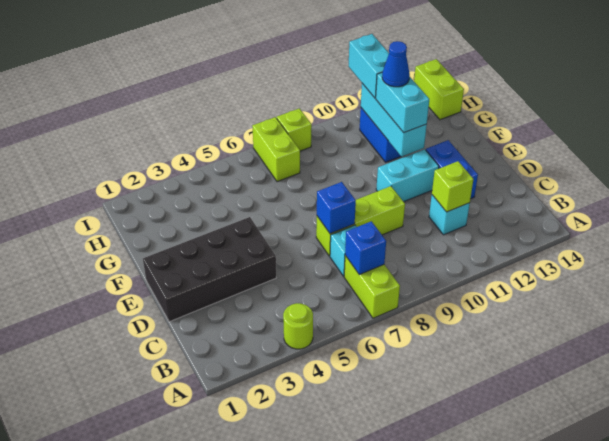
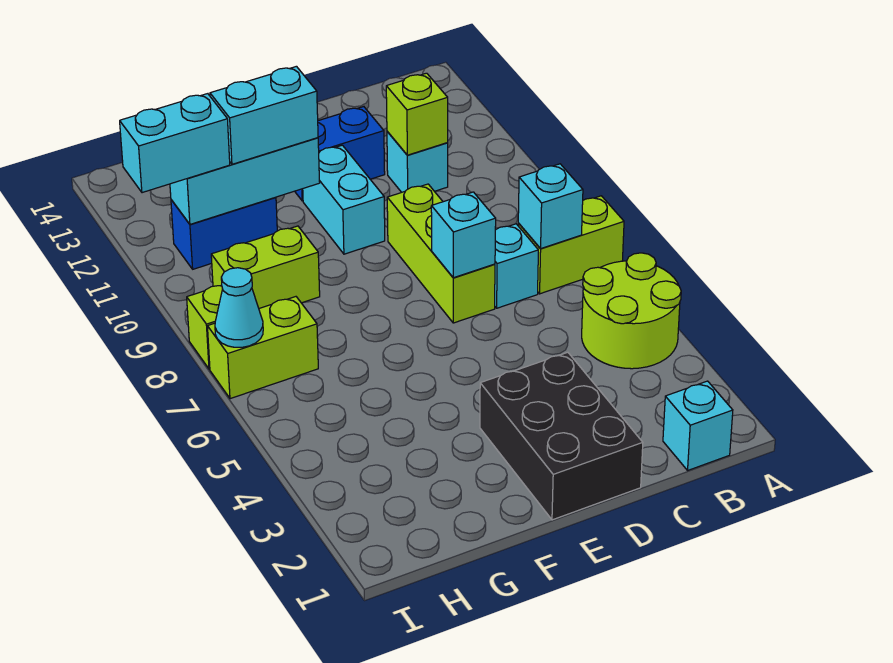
lime 1x1 round brick [283,303,313,349] -> lime 2x2 round brick [582,253,681,369]
none -> cyan 1x1 brick [663,381,733,470]
blue 1x1 brick [345,221,386,275] -> cyan 1x1 brick [518,164,583,249]
black 2x4 brick [143,217,276,322] -> black 2x3 brick [480,352,643,520]
blue 1x1 brick [317,182,356,234] -> cyan 1x1 brick [431,192,496,278]
blue 1x1 cone [382,41,410,87] -> none
lime 1x2 brick [414,59,464,120] -> lime 1x2 brick moved to [211,226,320,308]
none -> cyan 1x1 cone [215,268,263,347]

